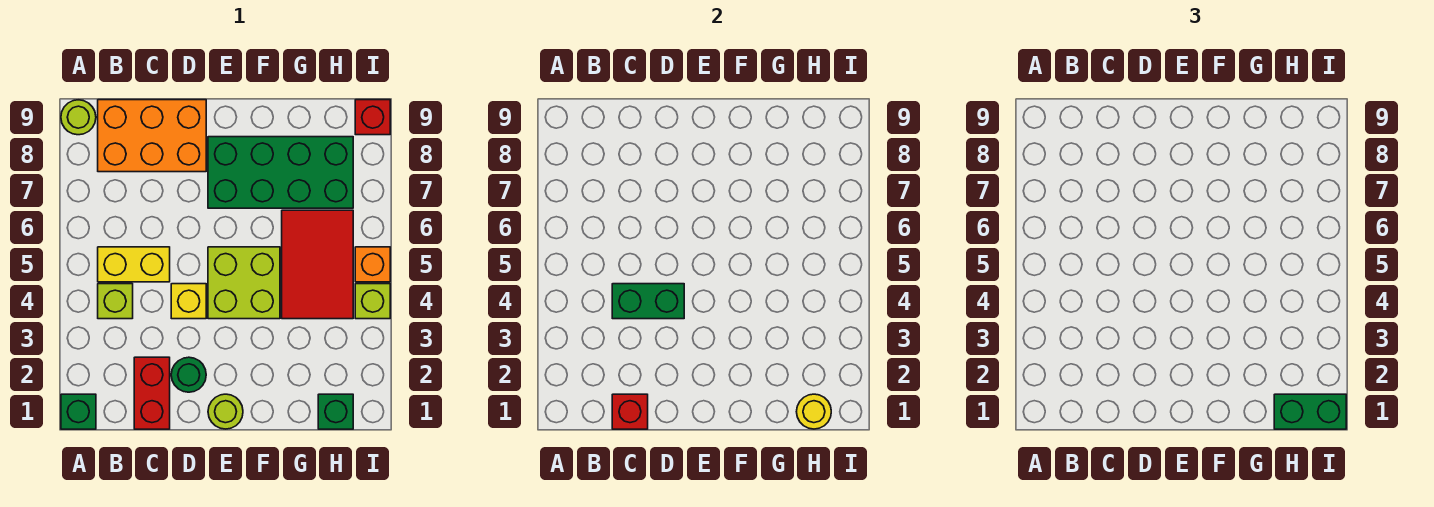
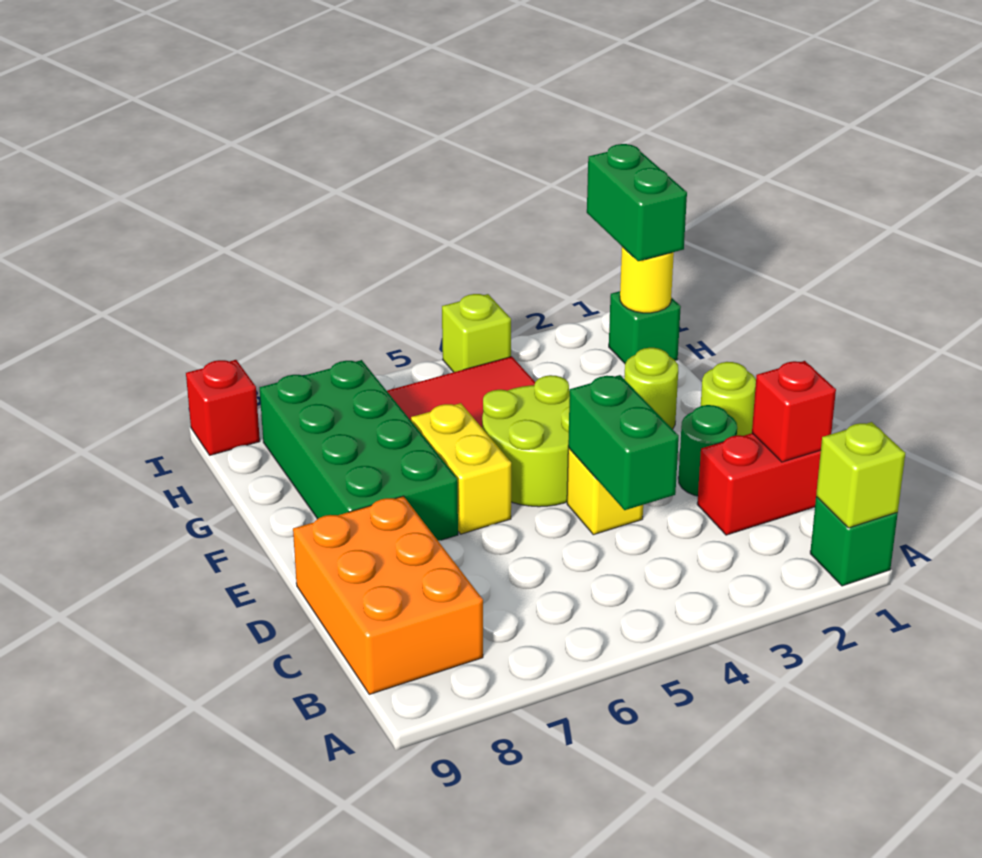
lime 1x1 round brick [61,100,96,135] -> lime 1x1 round brick moved to [624,348,678,429]
lime 1x1 brick [98,284,133,319] -> lime 1x1 brick moved to [816,422,905,528]
yellow 1x2 brick [98,247,170,282] -> yellow 1x2 brick moved to [411,403,511,534]
lime 2x2 brick [208,247,280,319] -> lime 2x2 round brick [482,375,570,507]
orange 1x1 brick [355,247,390,282] -> none

